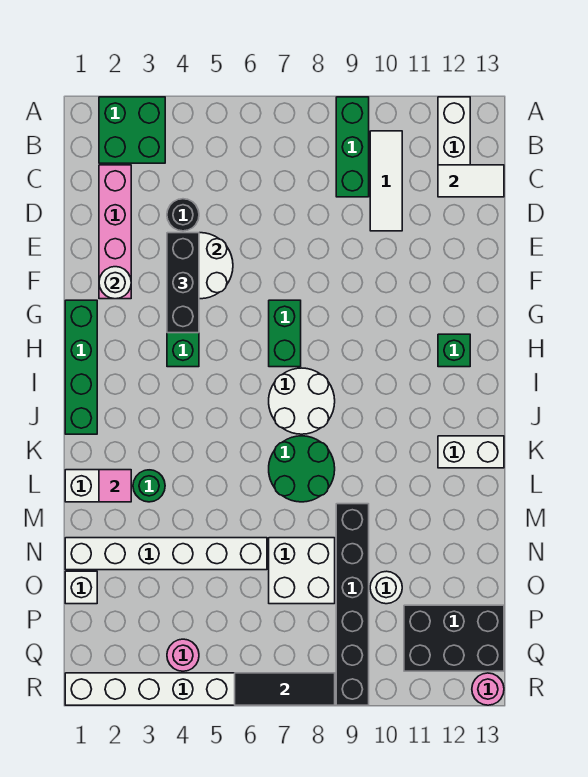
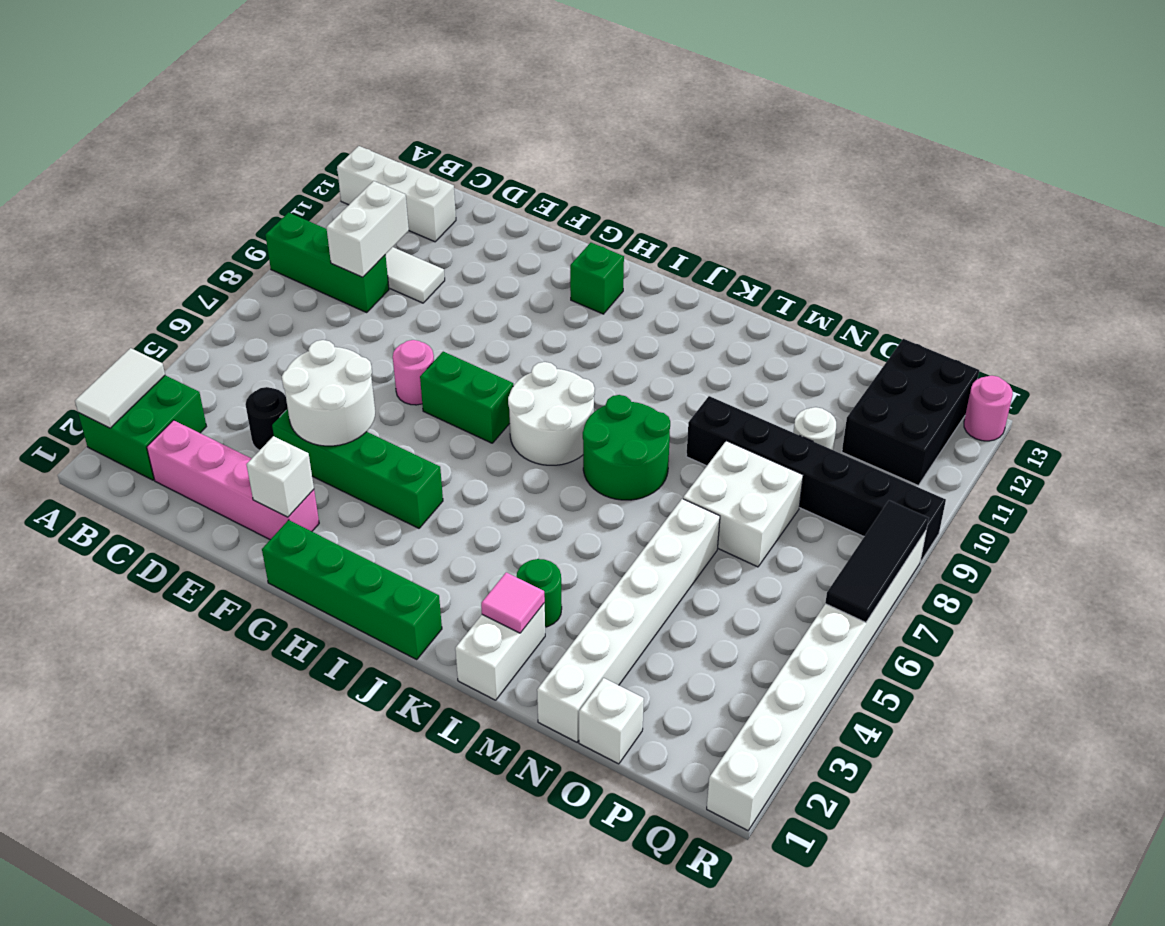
white 1x2 tile [438,165,504,197] -> white 1x2 tile moved to [75,348,165,428]
black 1x3 brick [167,233,199,333] -> none
white 1x1 round brick [99,267,131,299] -> white 1x1 brick [247,436,314,517]
white 1x2 brick [438,436,504,468] -> white 1x2 brick moved to [326,181,409,277]
pink 1x1 round brick [167,639,199,671] -> pink 1x1 round brick moved to [393,340,434,405]

